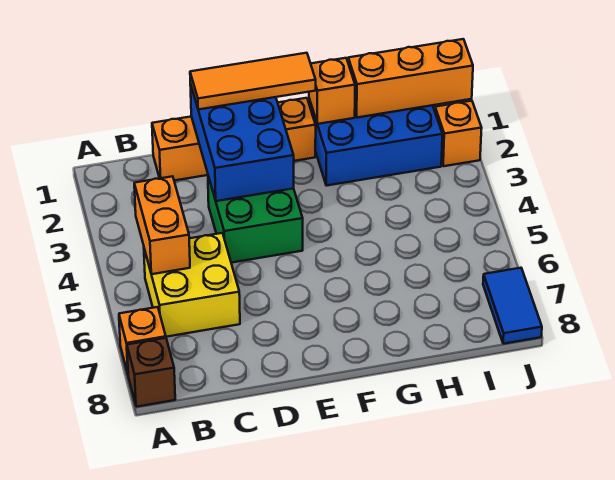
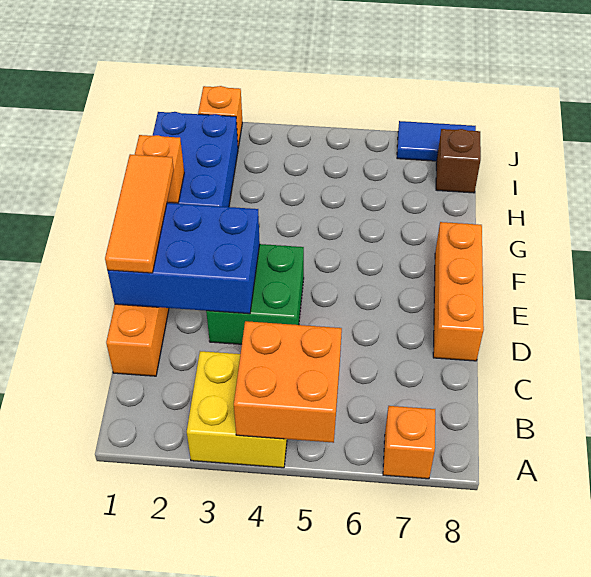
brown 1x1 brick [127,338,175,407] -> brown 1x1 brick moved to [436,129,481,193]
orange 1x2 brick [134,176,190,274] -> orange 2x2 brick [234,321,342,443]
yellow 2x2 brick [144,233,240,337] -> yellow 2x2 brick moved to [187,351,287,468]
orange 1x3 brick [348,39,473,118] -> orange 1x3 brick moved to [433,222,484,361]

